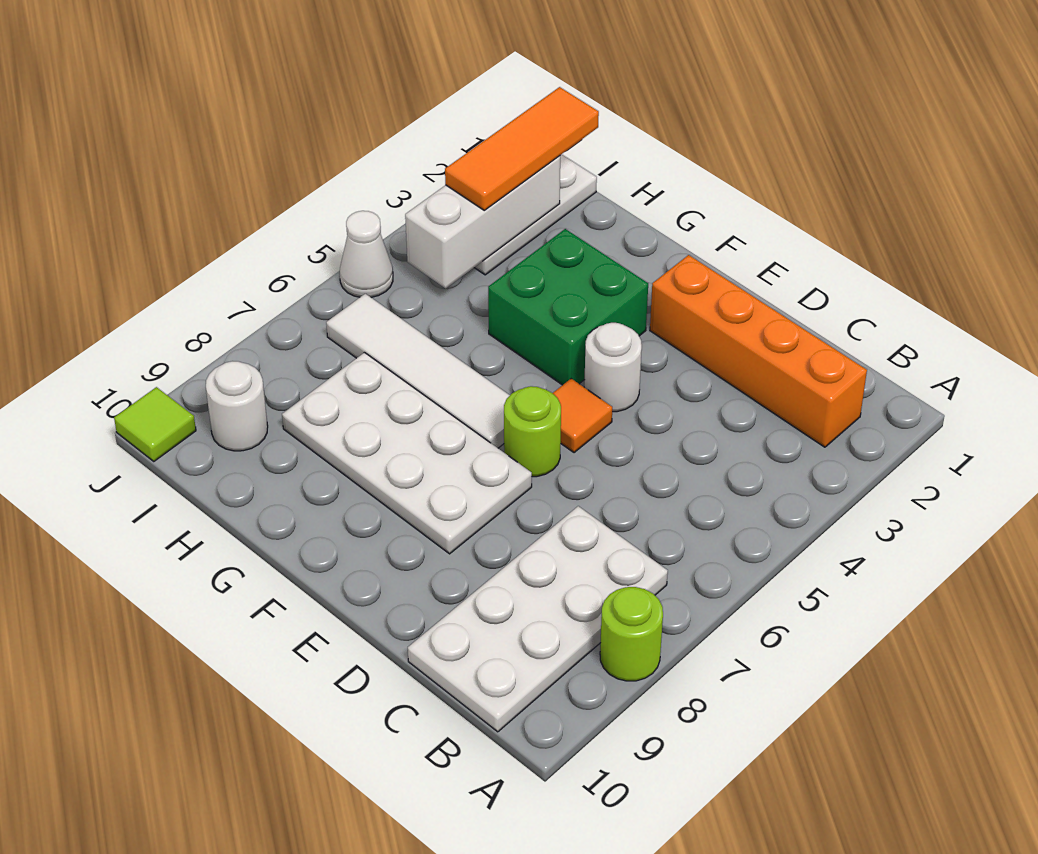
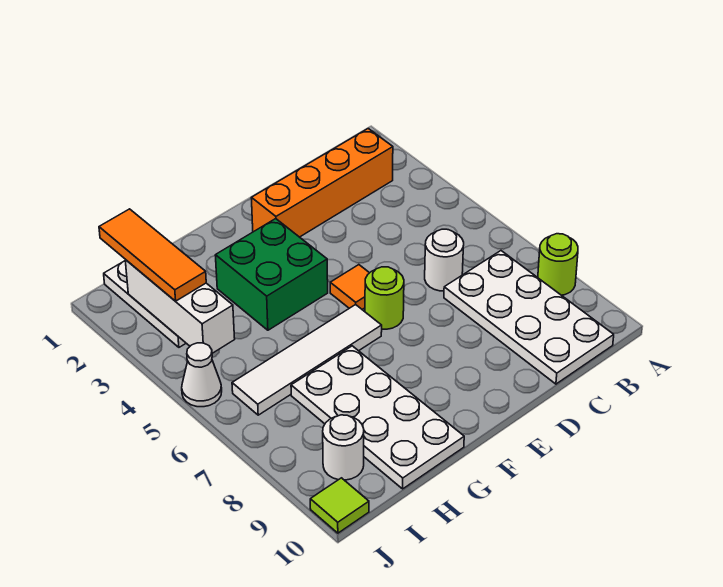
white 1x1 round brick [584,323,642,412] -> white 1x1 round brick moved to [425,229,464,291]
white 2x4 plate [282,353,532,554] -> white 2x4 plate turned to [291,346,464,489]

